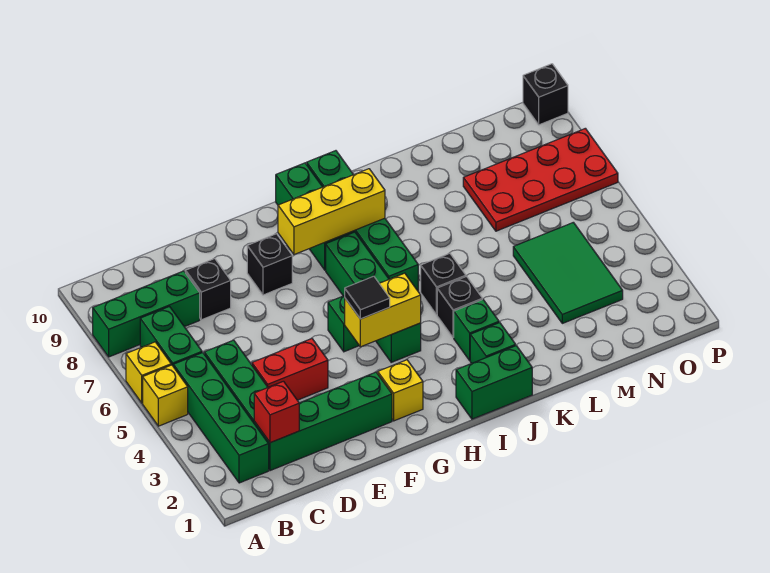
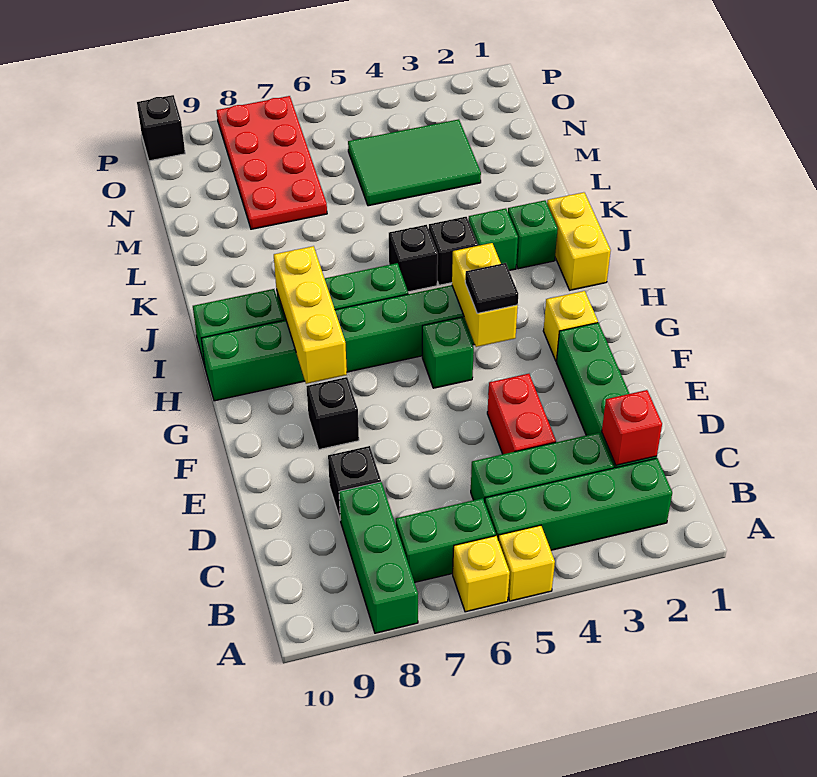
green 1x2 brick [456,346,532,419] -> yellow 1x2 brick [547,192,611,290]

